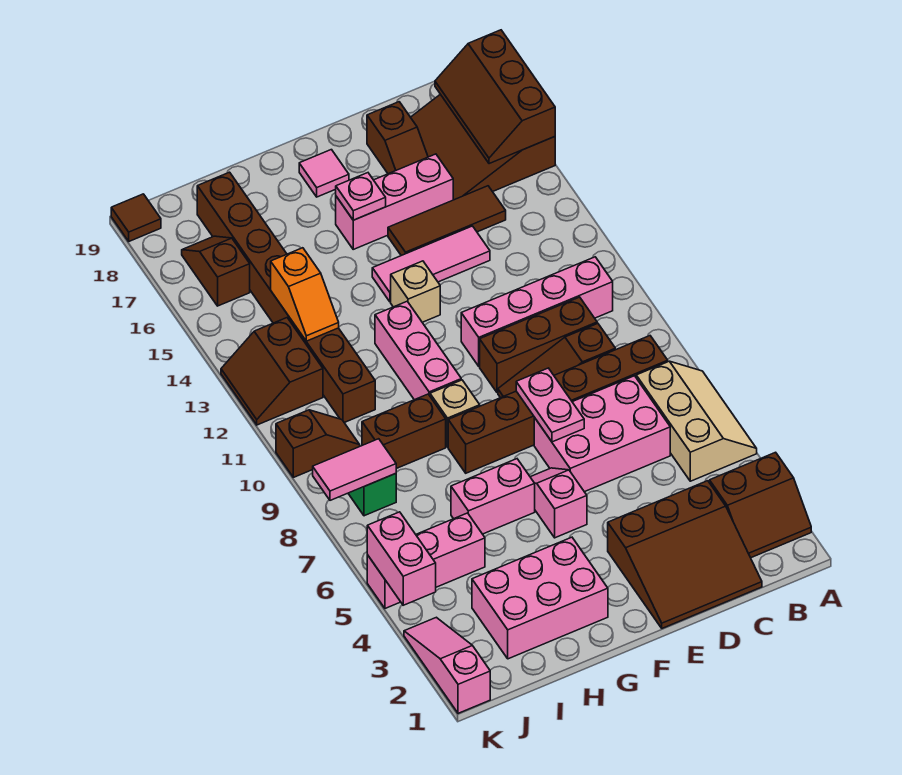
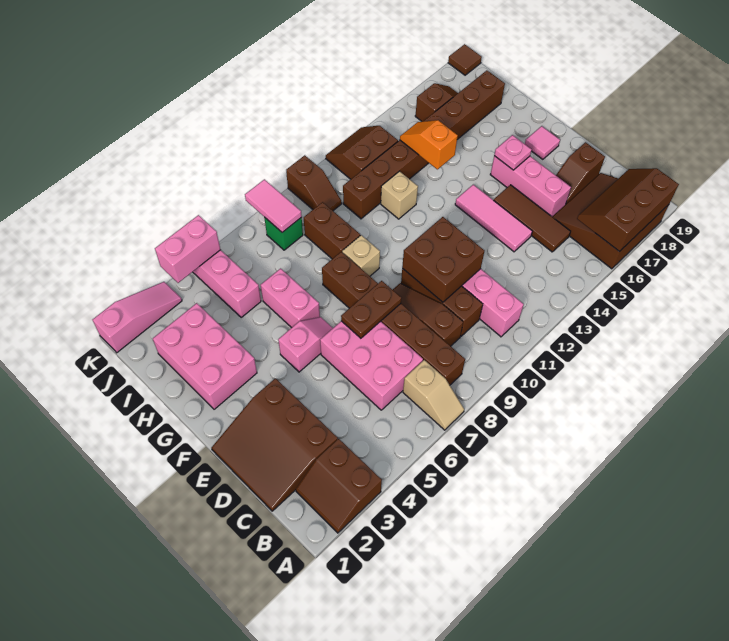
tan 2x3 slope [636,361,757,481] -> tan 1x2 slope [403,360,464,430]
none -> brown 2x2 brick [402,217,485,302]
pink 1x2 plate [516,368,584,442] -> brown 1x2 plate [341,281,401,338]
tan 1x1 brick [391,261,440,322] -> tan 1x1 brick moved to [381,171,418,219]
pink 1x3 brick [375,301,461,400] -> none
orange 1x2 slope [271,248,339,341] -> orange 1x2 slope turned to [400,120,458,169]

